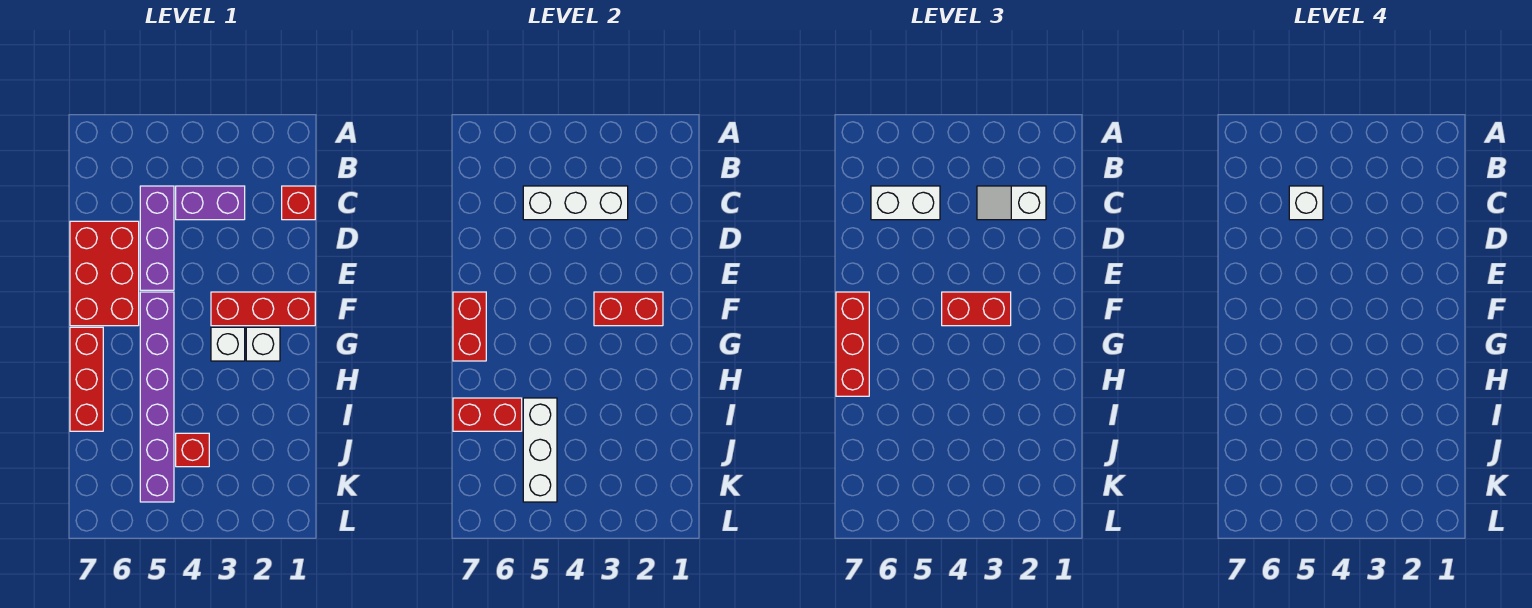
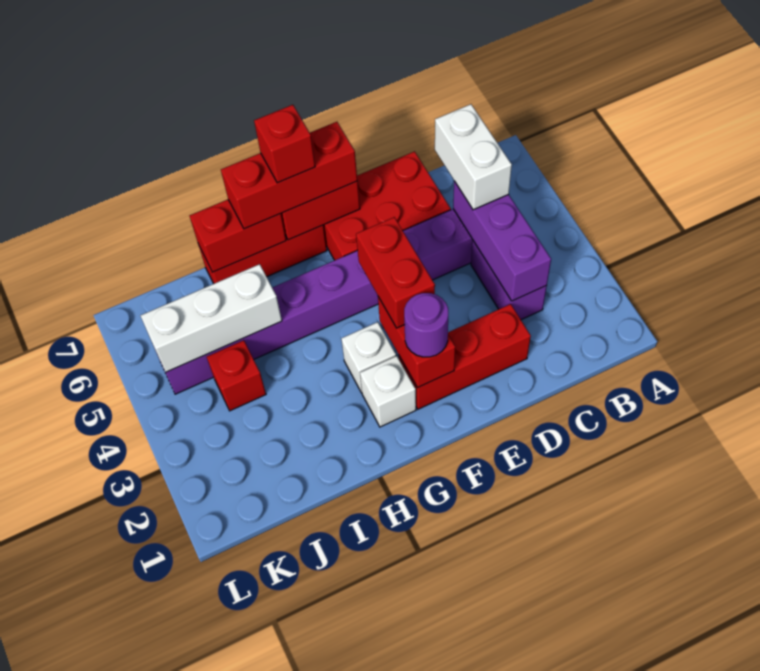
red 1x1 brick [282,186,315,220] -> red 1x1 brick moved to [254,105,315,183]
white 1x2 slope [977,186,1046,220] -> none
white 1x3 brick [523,186,628,220] -> purple 1x3 brick [453,181,551,301]
white 1x1 brick [1289,186,1323,220] -> none
red 1x3 brick [211,292,315,326] -> red 1x3 brick turned to [399,304,531,409]
none -> purple 1x1 round brick [404,293,448,357]
red 1x2 brick [453,398,522,431] -> red 1x2 brick turned to [190,200,286,272]

